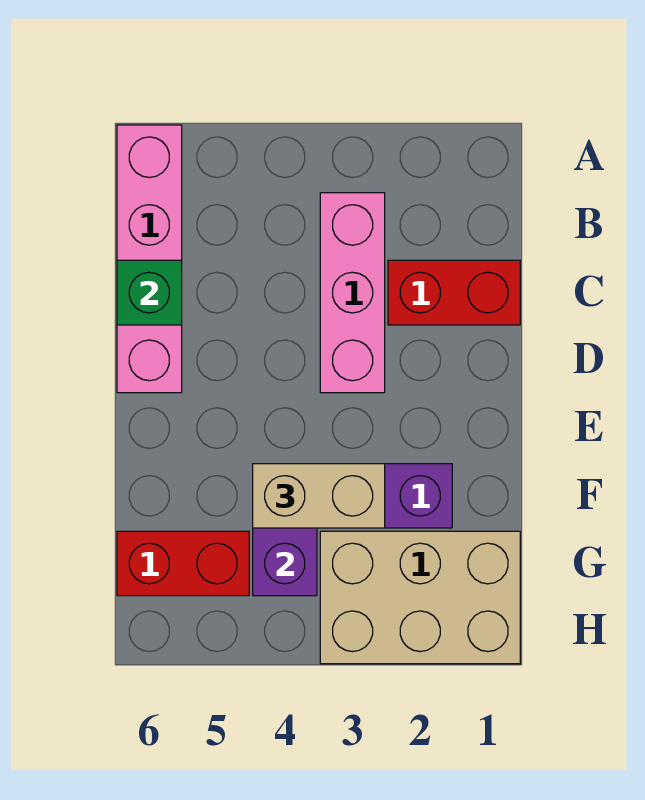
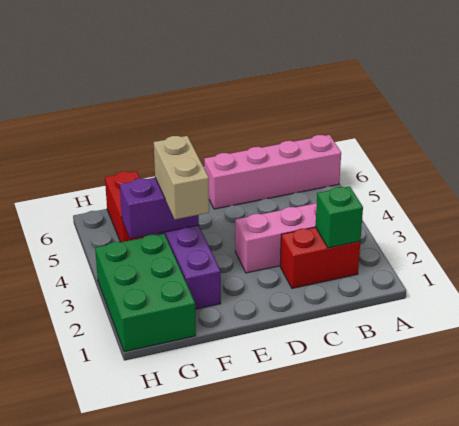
red 1x2 brick [388,260,520,325] -> red 1x2 brick turned to [280,227,360,288]
green 1x1 brick [117,260,182,325] -> green 1x1 brick moved to [316,186,363,248]
tan 2x3 brick [320,531,520,664] -> green 2x3 brick [95,234,196,352]

